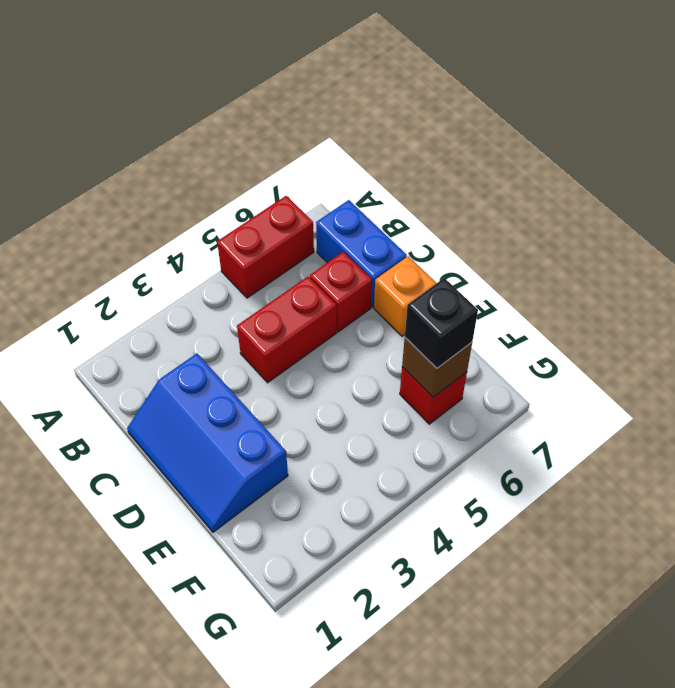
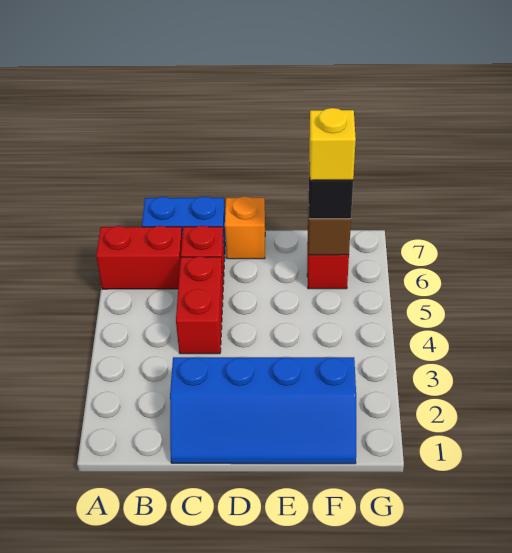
red 1x2 brick [217,196,314,298] -> red 1x2 brick turned to [96,226,182,289]
blue 2x3 slope [127,354,288,532] -> blue 2x4 slope [170,357,356,464]
none -> yellow 1x1 brick [309,108,356,180]

